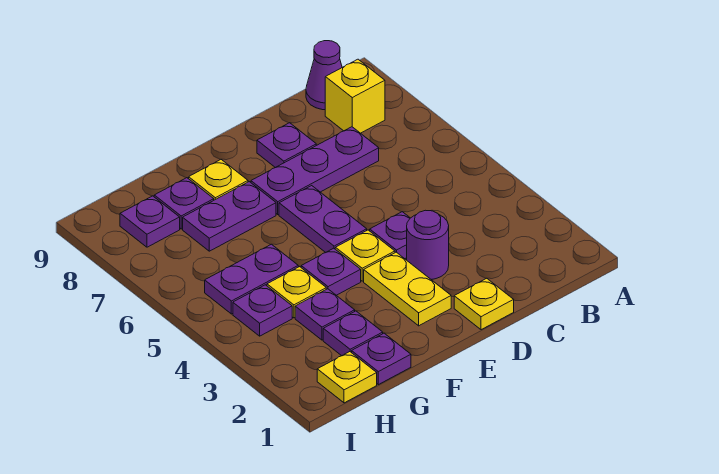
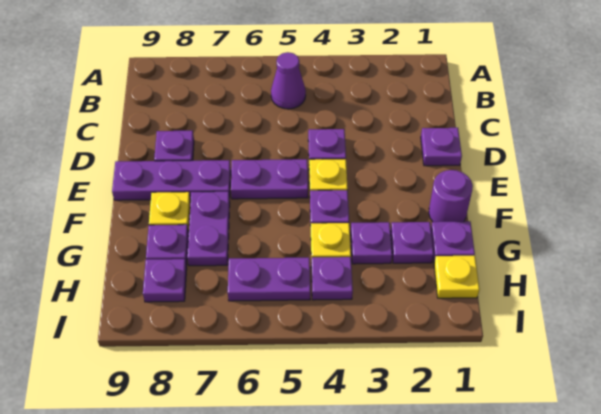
yellow 1x1 brick [325,59,385,133] -> none
purple 1x1 cone [306,41,342,110] -> purple 1x1 cone moved to [271,52,306,109]
purple 1x3 plate [251,127,379,214] -> purple 1x3 plate turned to [112,160,231,200]
yellow 1x1 plate [454,278,514,330] -> purple 1x1 plate [421,128,462,166]
purple 1x1 round brick [407,210,449,279] -> purple 1x1 round brick moved to [429,170,473,222]
yellow 1x2 plate [364,252,451,326] -> none
purple 1x2 plate [205,244,298,314] -> purple 1x2 plate turned to [228,258,310,301]

